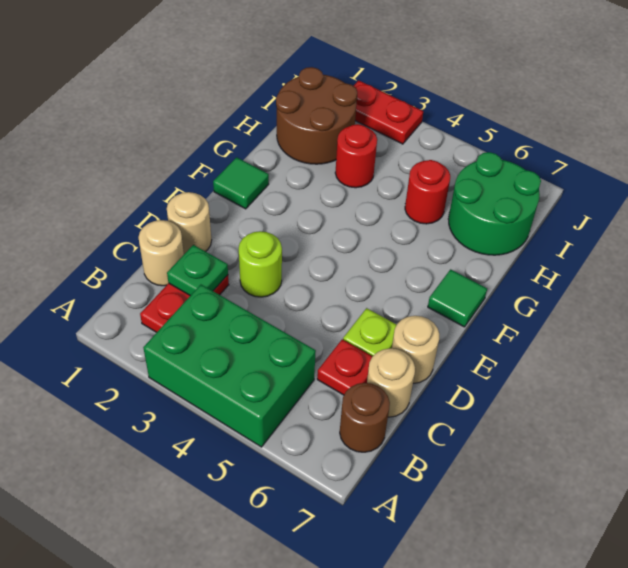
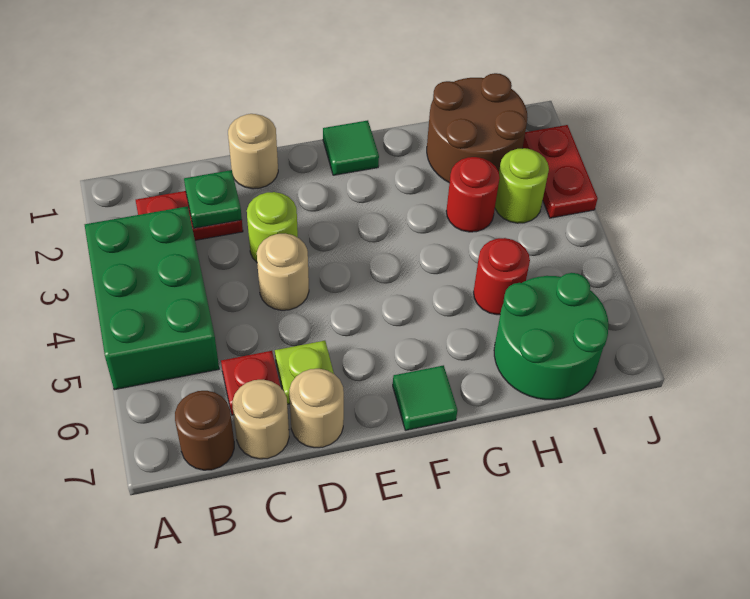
tan 1x1 round brick [138,220,184,286] -> tan 1x1 round brick moved to [257,234,309,310]
none -> lime 1x1 round brick [495,148,549,223]

